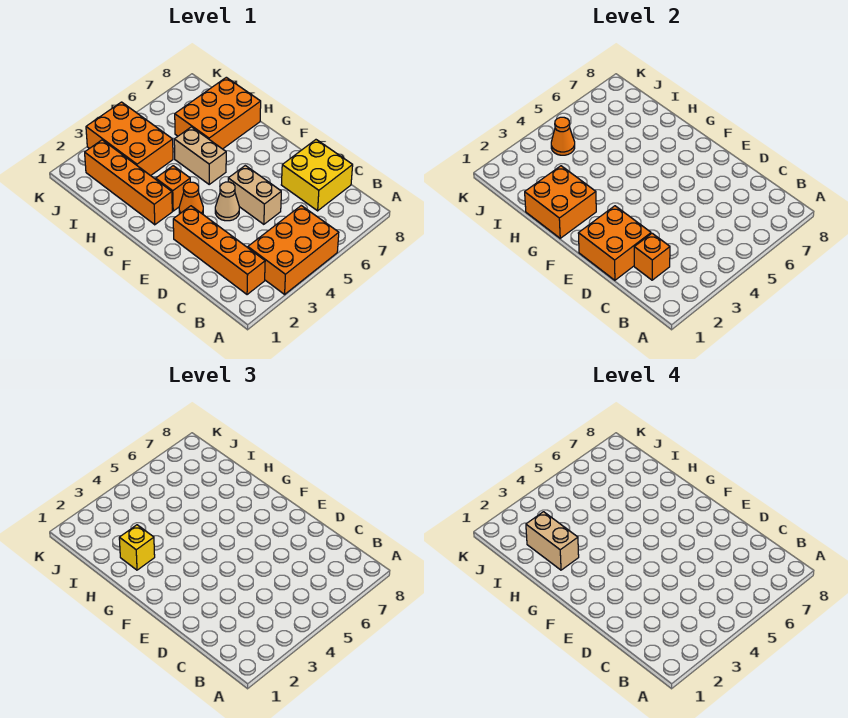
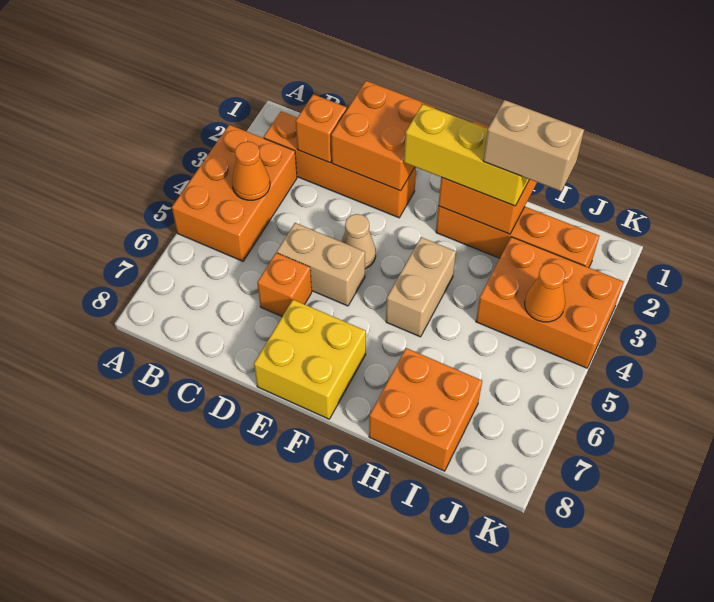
yellow 2x2 brick [281,140,353,211] -> yellow 2x2 brick moved to [254,300,366,419]
orange 1x1 cone [179,182,203,214] -> orange 1x1 cone moved to [232,141,270,200]
orange 1x1 brick [156,166,190,211] -> orange 1x1 brick moved to [257,253,312,316]
tan 1x2 brick [174,127,226,184] -> tan 1x2 brick turned to [386,237,456,337]
yellow 1x1 brick [119,525,155,570] -> yellow 1x3 brick [404,104,529,206]
orange 2x3 brick [175,77,261,149] -> orange 2x2 brick [369,348,482,471]

